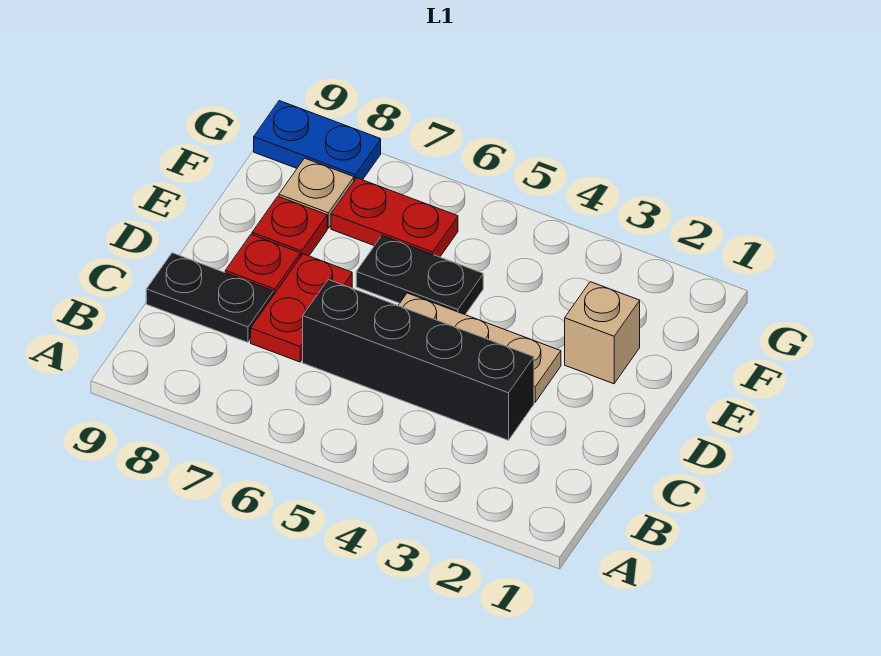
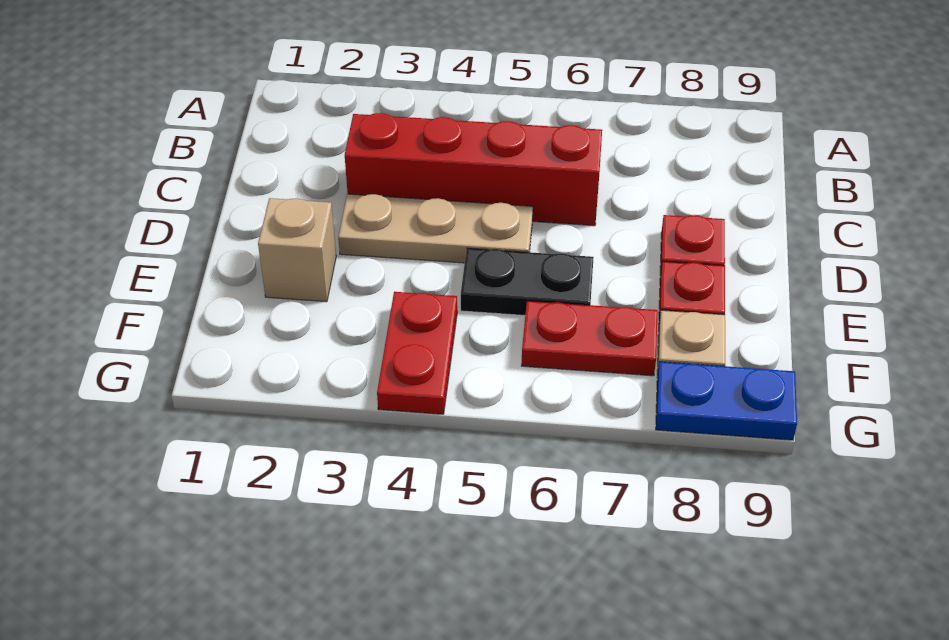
black 1x4 brick [303,280,534,440] -> red 1x4 brick [345,113,602,226]
red 1x2 plate [251,254,352,362] -> red 1x2 plate moved to [377,292,457,414]
black 1x2 plate [146,253,274,342] -> none

